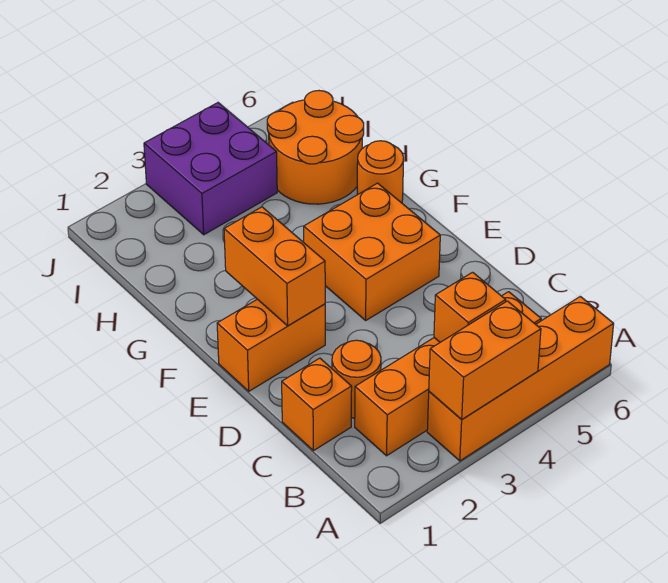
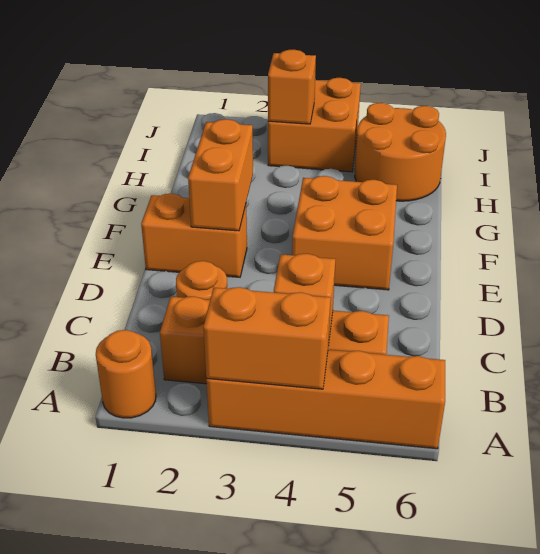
orange 1x1 brick [282,358,352,451] -> orange 1x1 brick moved to [268,49,316,124]
orange 1x1 round brick [357,141,404,203] -> orange 1x1 round brick moved to [96,330,156,418]
purple 2x2 brick [144,103,277,235] -> orange 2x2 brick [268,78,361,172]

